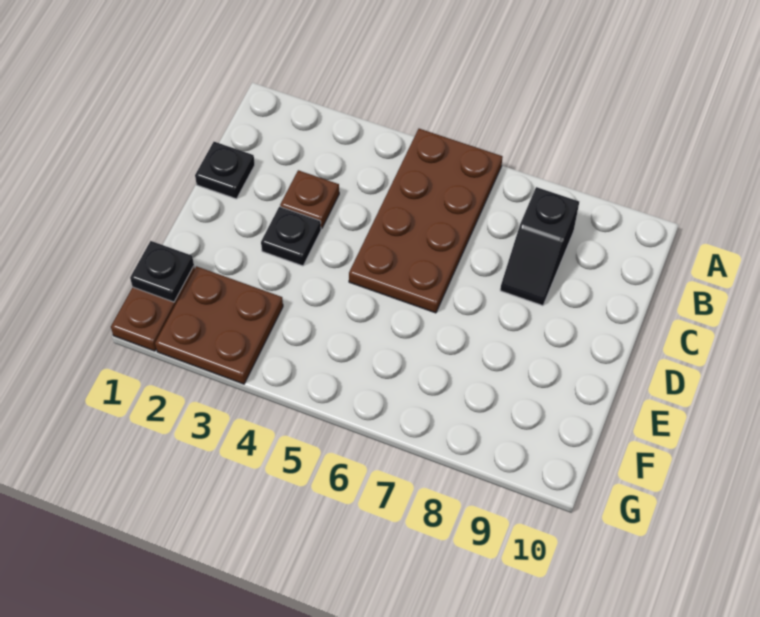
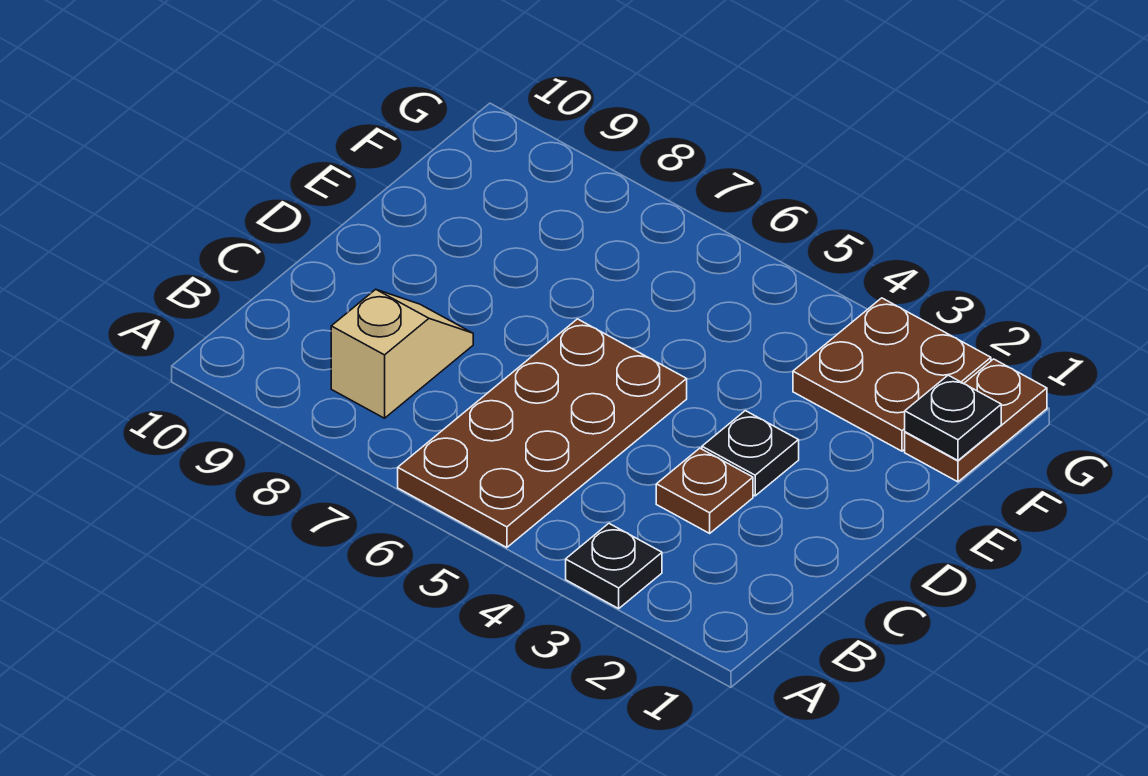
black 1x2 slope [500,187,579,306] -> tan 1x2 slope [331,289,473,418]
black 1x1 plate [195,142,255,199] -> black 1x1 plate moved to [566,524,662,608]

